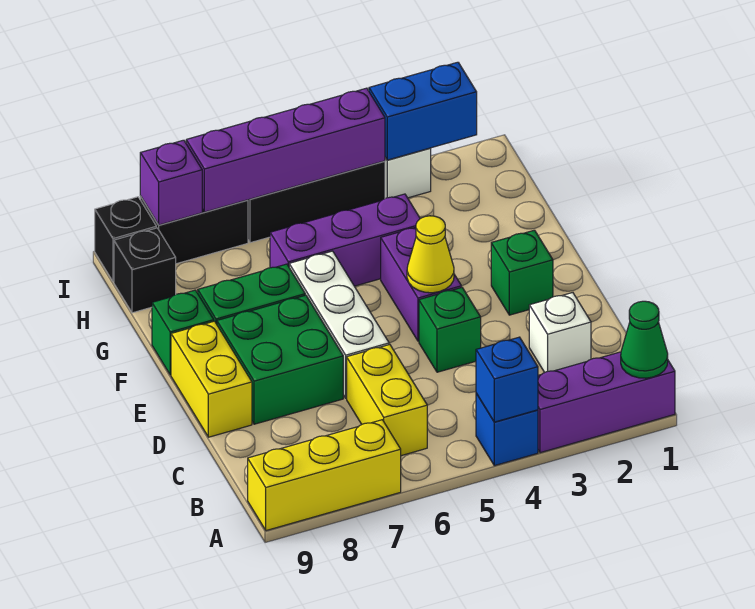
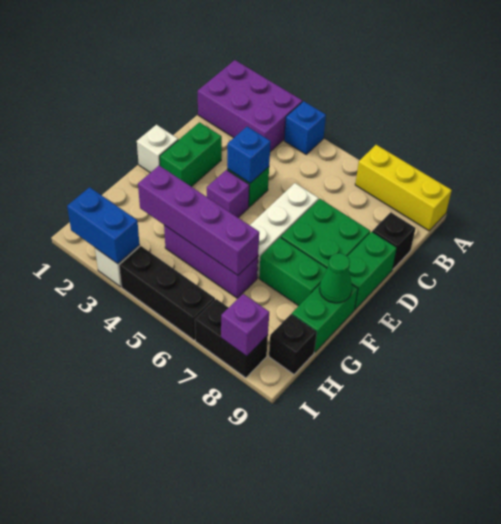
purple 1x3 brick [538,352,675,453] -> purple 2x3 brick [198,60,302,152]
green 1x1 cone [621,301,668,378] -> green 1x1 cone moved to [319,253,352,303]
blue 1x1 brick [476,337,538,422] -> blue 1x1 brick moved to [227,127,271,183]
yellow 1x2 brick [347,345,427,456] -> none
white 1x1 brick [529,293,591,373] -> white 1x1 brick moved to [137,125,178,173]
yellow 1x2 brick [171,321,252,437] -> green 1x2 brick [347,232,397,310]
green 1x1 brick [491,230,553,315] -> green 1x2 brick [160,122,222,187]
purple 1x2 brick [381,228,461,341] -> purple 1x1 brick [207,170,249,218]
yellow 1x1 cone [407,216,454,293] -> none
green 1x1 brick [152,290,214,375] -> green 1x2 brick [292,285,358,352]
purple 1x4 brick [186,88,385,212] -> purple 1x4 brick moved to [138,166,259,275]
black 1x1 brick [95,197,156,282] -> black 1x1 brick moved to [372,212,416,269]

